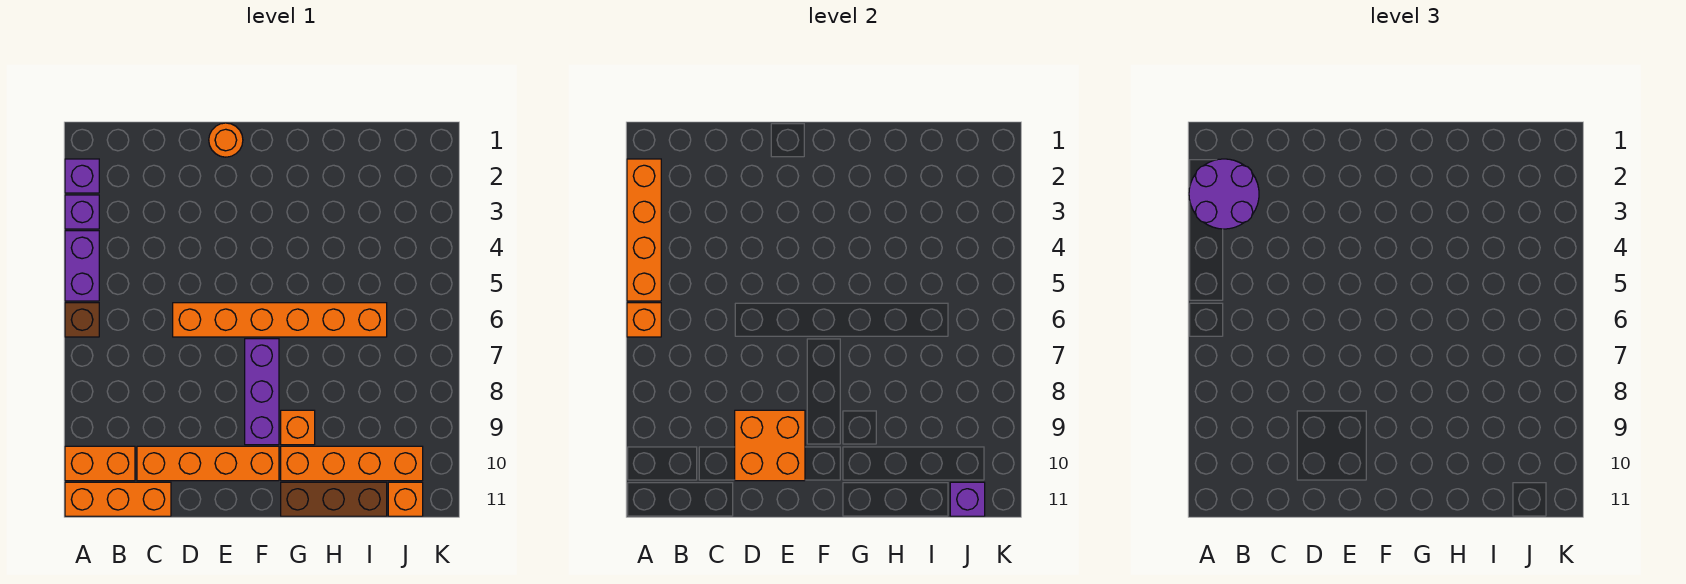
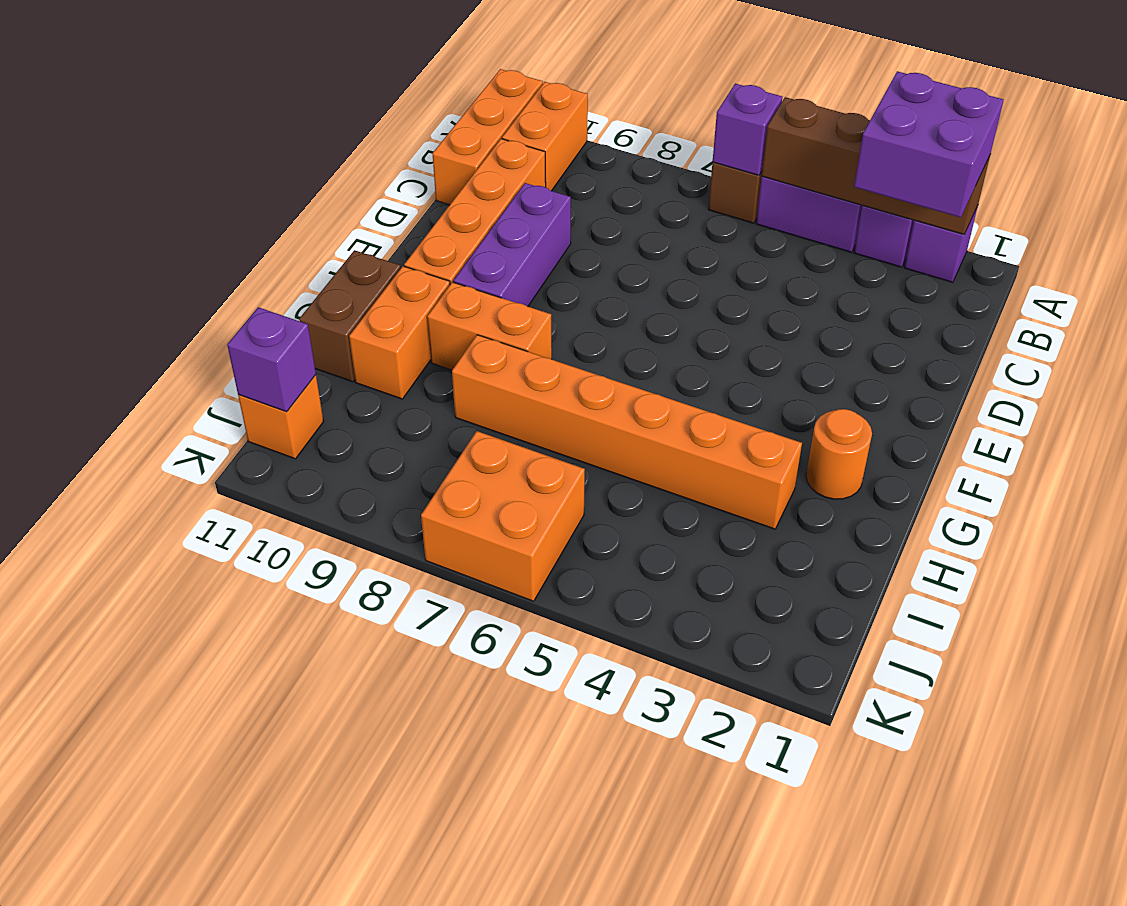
orange 1x4 brick [627,159,661,301] -> brown 1x4 brick [762,97,990,234]
purple 2x2 round brick [1189,159,1259,229] -> purple 2x2 brick [854,71,1003,218]
orange 1x1 brick [627,303,661,337] -> purple 1x1 brick [713,84,782,175]
orange 1x6 brick [173,303,387,337] -> orange 1x6 brick turned to [452,335,802,529]
orange 2x2 brick [735,410,805,481] -> orange 2x2 brick moved to [421,431,585,601]
orange 1x1 round brick [209,123,243,157] -> orange 1x1 round brick moved to [806,409,872,499]
purple 1x3 brick [245,339,279,445] -> purple 1x3 brick turned to [453,183,571,307]
orange 1x1 brick [281,410,315,445] -> orange 1x2 brick [427,282,552,370]
orange 1x4 brick [281,446,423,481] -> orange 1x2 brick [349,266,450,399]
brown 1x3 brick [281,482,387,516] -> brown 1x2 brick [299,250,401,382]

